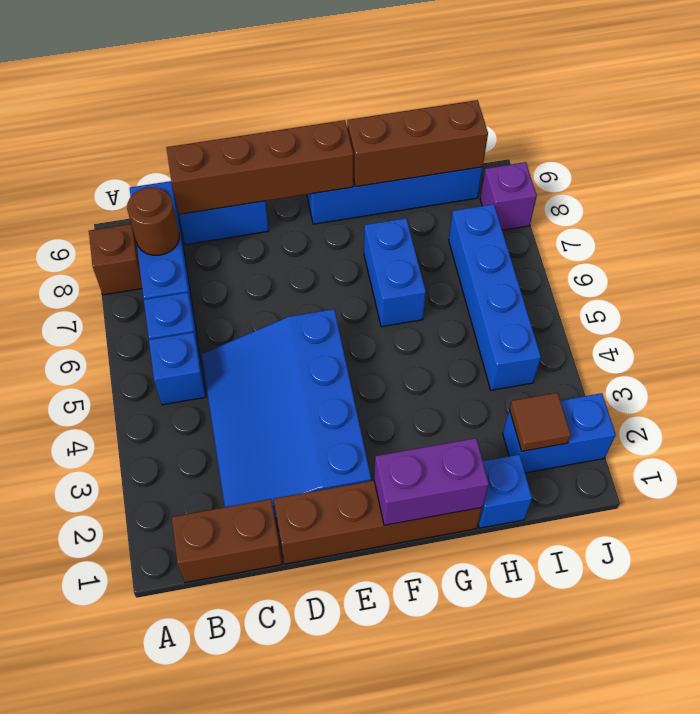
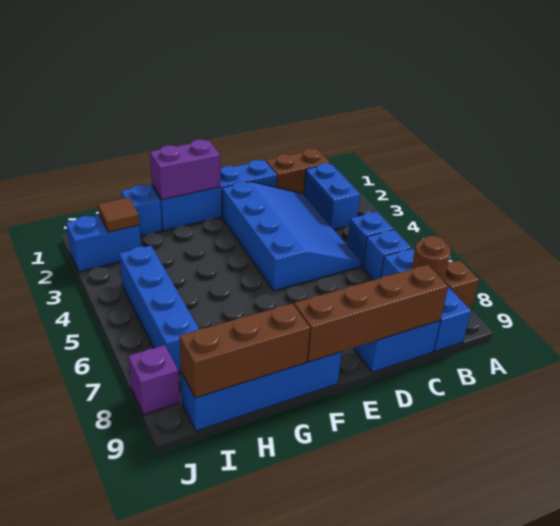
brown 1x4 brick [274,481,482,564] -> blue 1x4 brick [152,160,277,231]
blue 1x2 brick [364,218,426,327] -> blue 1x2 brick moved to [304,163,360,230]

